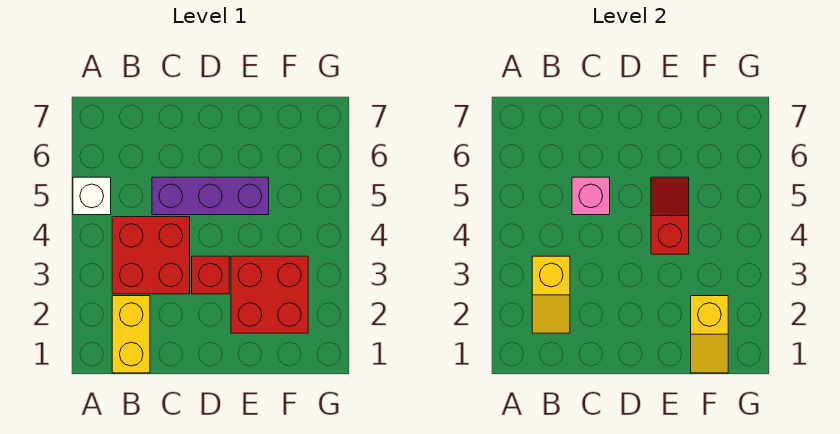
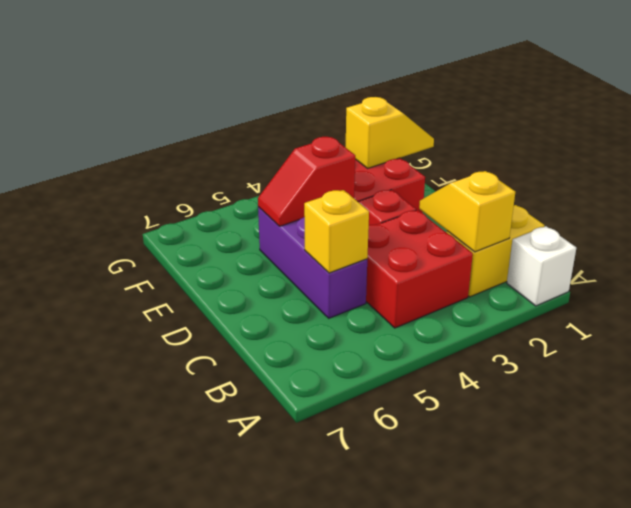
white 1x1 brick [73,177,111,215] -> white 1x1 brick moved to [507,226,576,306]
yellow 1x2 slope [532,256,570,333] -> yellow 1x2 slope turned to [419,171,515,252]
pink 1x1 brick [572,177,610,215] -> yellow 1x1 brick [304,190,369,273]

